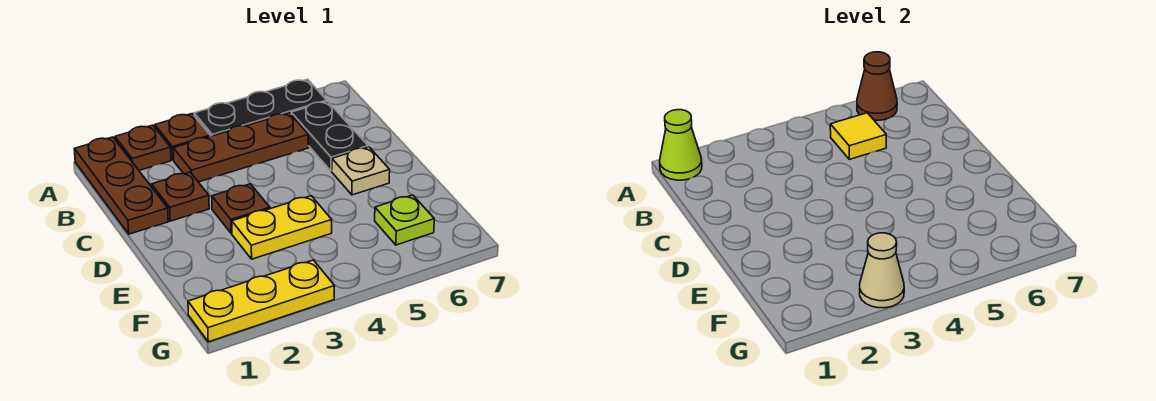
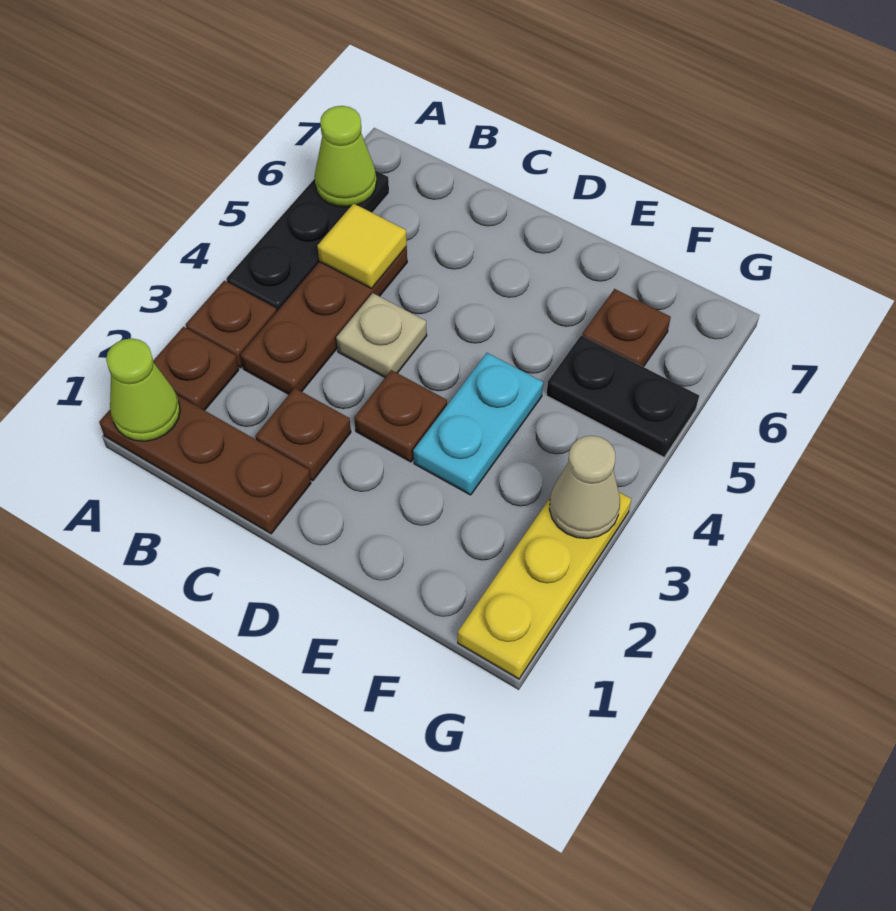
brown 1x1 cone [857,52,897,120] -> lime 1x1 cone [314,106,376,207]
black 1x2 plate [291,101,368,171] -> black 1x2 plate moved to [546,335,699,457]
tan 1x1 plate [332,147,390,195] -> tan 1x1 plate moved to [336,293,427,378]
yellow 1x2 plate [232,196,332,259] -> cyan 1x2 plate [413,353,543,495]
lime 1x1 plate [375,195,434,245] -> brown 1x1 plate [582,289,671,367]

